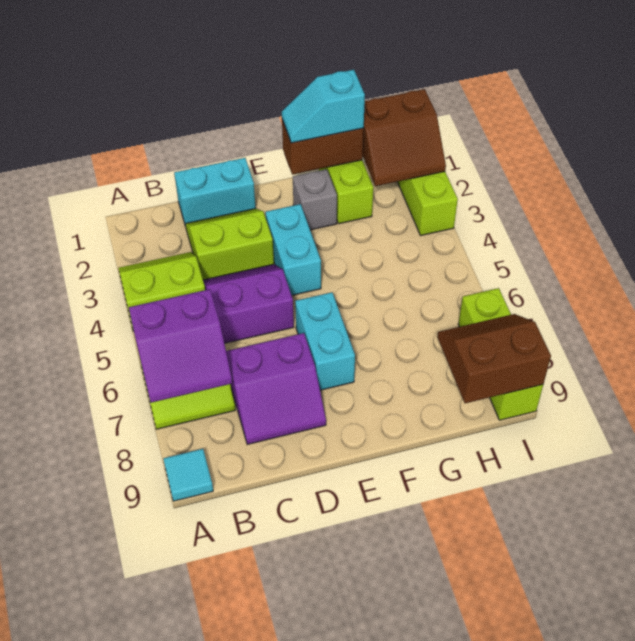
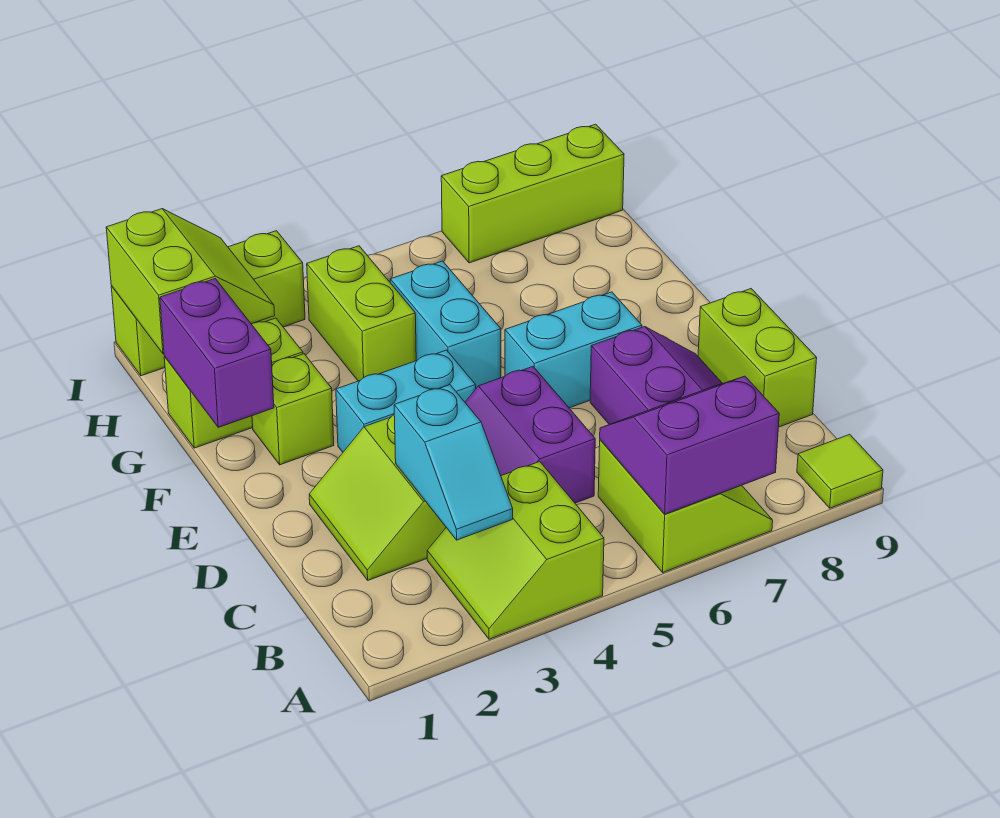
purple 2x2 slope [129,289,232,403] -> purple 2x2 slope turned to [600,376,779,514]
cyan 1x1 tile [163,449,213,501] -> lime 1x1 tile [797,434,883,508]
cyan 1x2 brick [174,158,256,226] -> cyan 1x2 brick moved to [390,261,501,388]
none -> lime 1x2 brick [698,289,817,427]
brown 1x2 brick [282,120,364,175] -> purple 1x2 brick [160,279,274,427]
cyan 1x2 slope [282,70,365,143] -> cyan 1x2 slope moved to [394,385,513,540]
grey 1x1 brick [293,169,337,230] -> lime 1x1 brick [252,354,334,465]
none -> lime 1x2 brick [307,246,416,381]
brown 2x2 slope [363,89,446,186] -> lime 2x2 slope [106,209,275,354]
brown 2x2 slope [437,314,551,403] -> none

